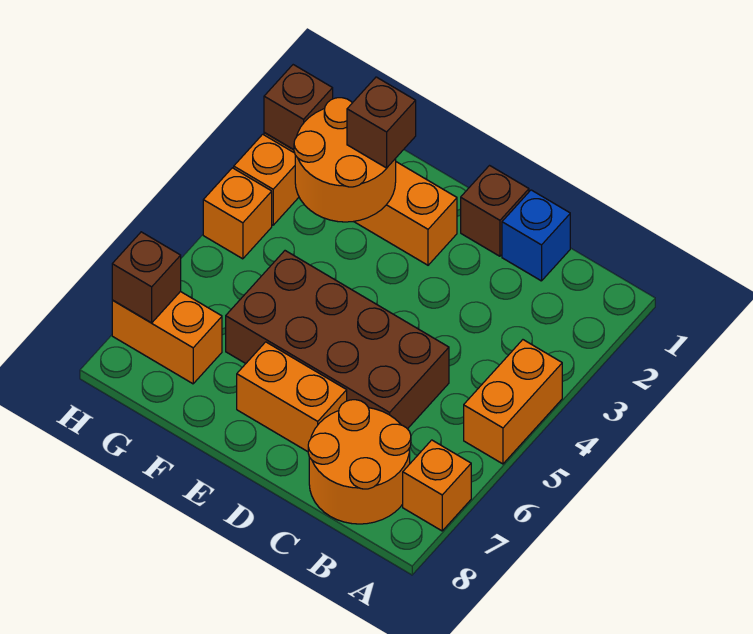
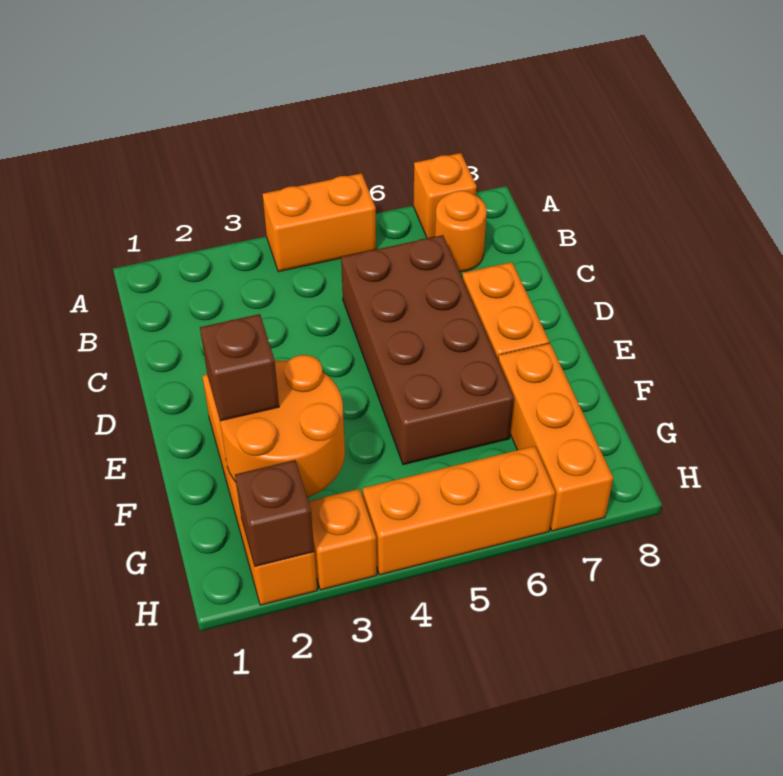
orange 2x2 round brick [308,400,411,524] -> orange 1x1 round brick [435,191,487,272]
blue 1x1 brick [502,190,570,281] -> none
brown 1x1 brick [461,166,529,256] -> none
orange 1x2 brick [112,291,222,384] -> orange 1x3 brick [498,343,613,531]
orange 1x1 brick [203,168,272,259] -> orange 1x3 brick [363,446,555,575]
brown 1x1 brick [112,232,181,323] -> none

